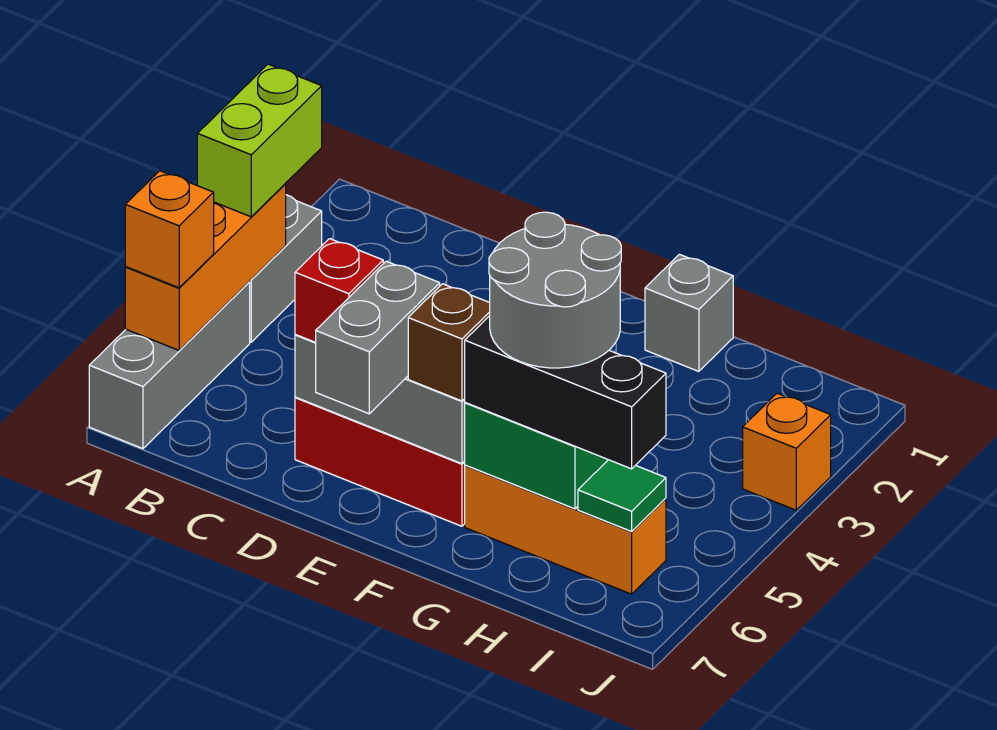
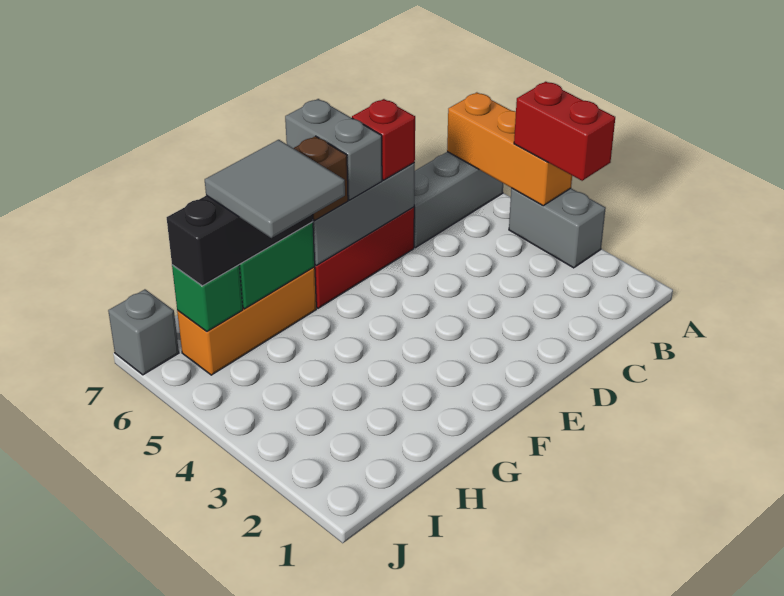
lime 1x2 brick [197,64,322,217] -> red 1x2 brick [514,82,615,181]
grey 1x3 brick [89,282,250,449] -> grey 1x3 brick turned to [414,152,503,248]
orange 1x1 brick [125,171,214,288] -> none
grey 1x1 brick [645,254,733,371] -> grey 1x1 brick moved to [108,289,179,375]
grey 2x2 round brick [489,212,621,368] -> grey 2x2 tile [205,140,345,238]
green 1x1 tile [578,460,666,531] -> green 1x1 brick [172,265,243,331]
orange 1x1 brick [743,393,831,510] -> none

